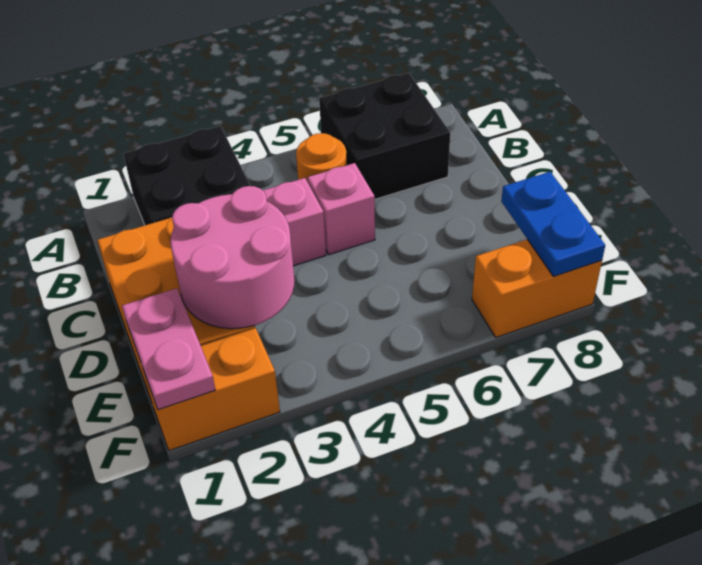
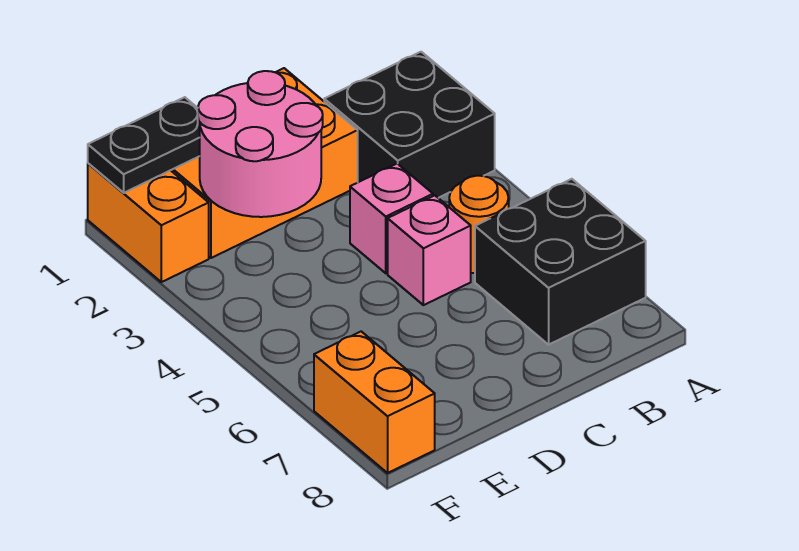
pink 1x2 plate [122,288,215,410] -> black 1x2 plate [88,97,200,193]
blue 1x2 plate [501,172,605,276] -> none

